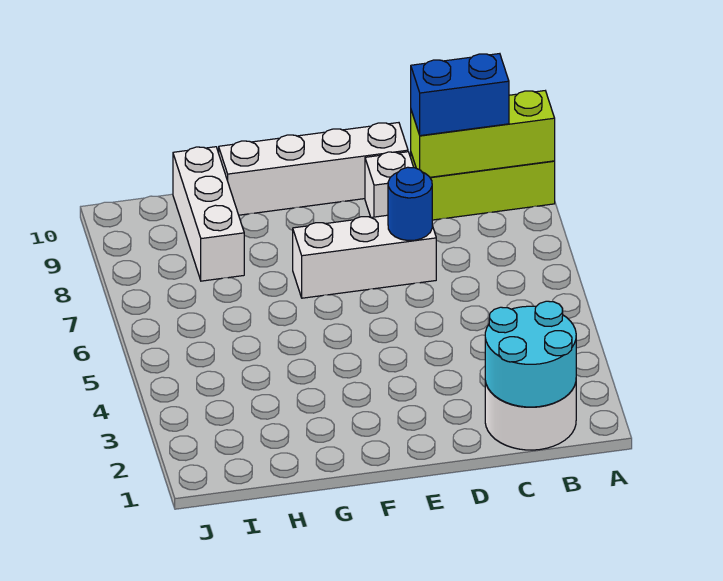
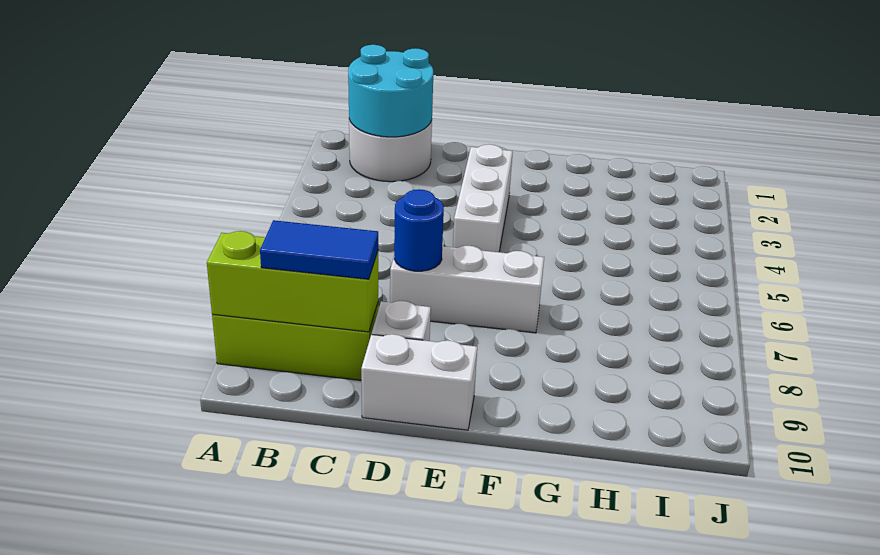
blue 1x2 brick [411,54,509,136] -> blue 1x2 tile [260,220,378,279]
white 1x4 brick [219,123,408,215] -> white 1x2 brick [361,334,477,430]
white 1x3 brick [173,147,244,281] -> white 1x3 brick moved to [453,144,513,252]

